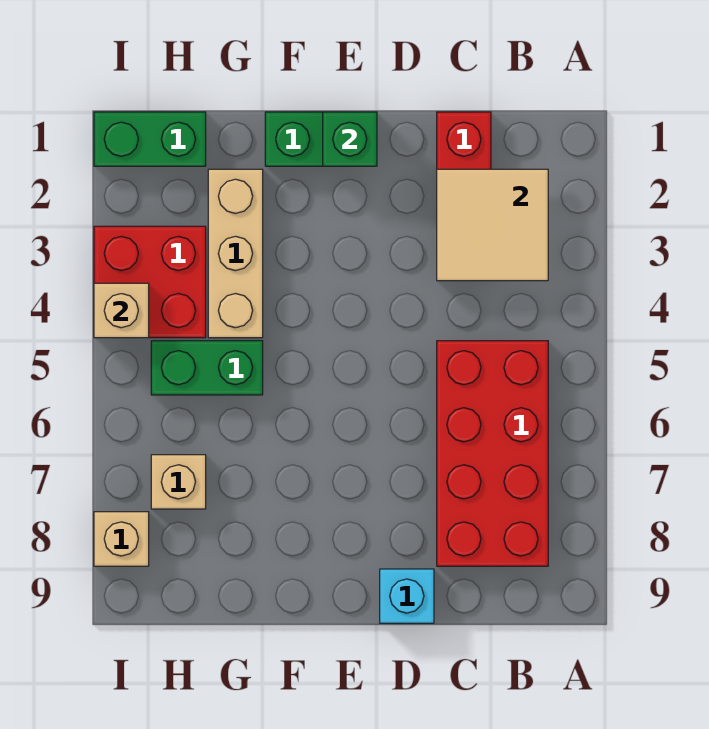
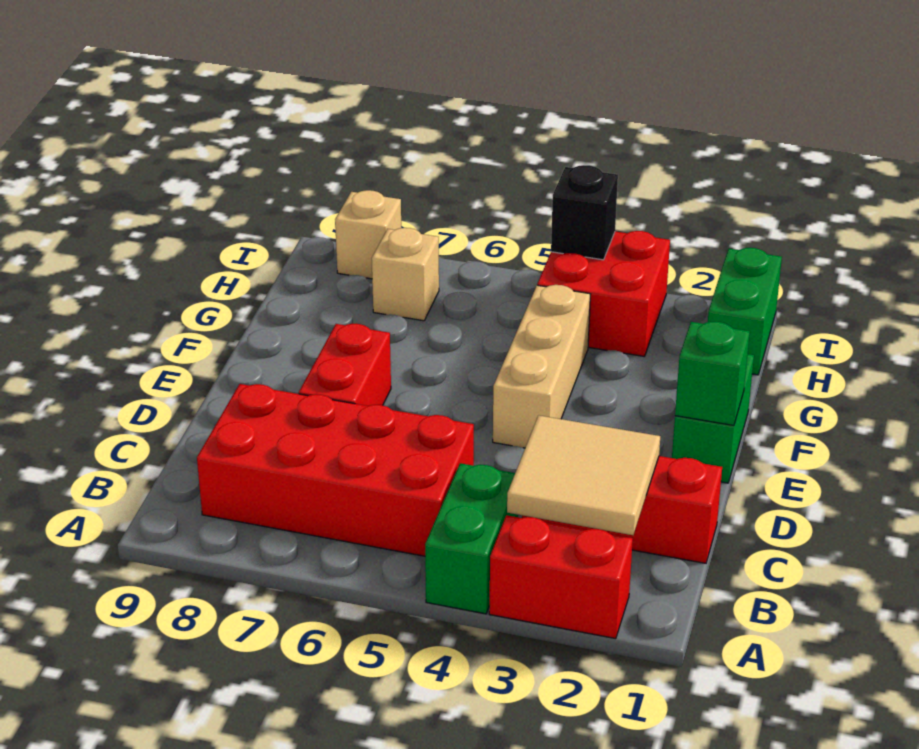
none -> red 1x2 brick [489,515,633,639]
none -> red 1x2 brick [299,324,391,406]
cyan 1x1 brick [380,569,434,623] -> none
tan 1x3 brick [208,169,263,338] -> tan 1x3 brick turned to [493,285,590,448]
green 1x2 brick [151,341,263,395] -> green 1x2 brick moved to [425,463,518,614]
tan 1x1 brick [94,283,149,338] -> black 1x1 brick [551,165,618,260]

